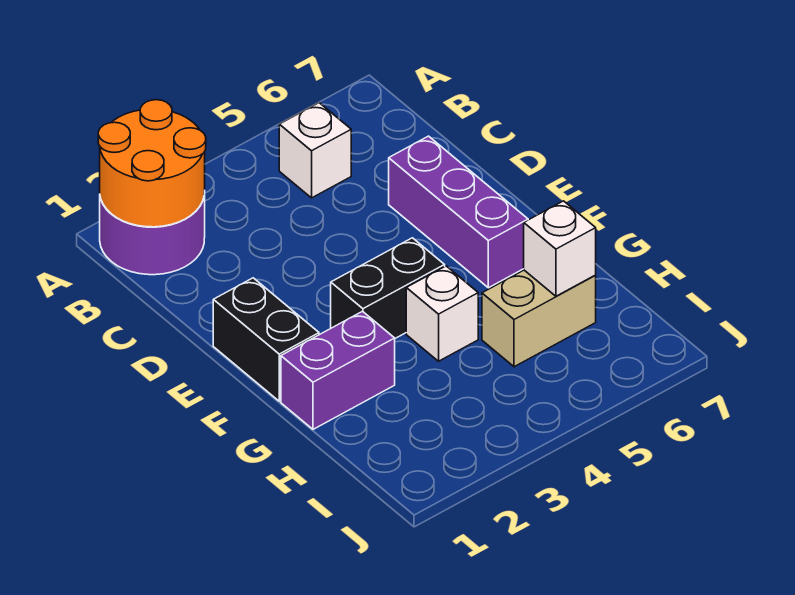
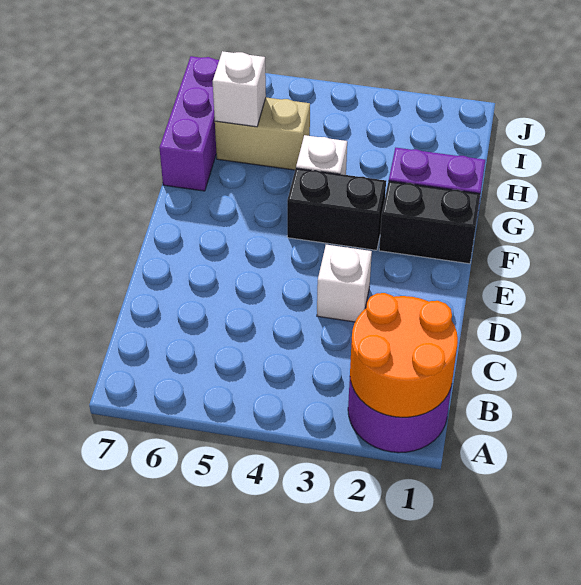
white 1x1 brick [279,103,351,198] -> white 1x1 brick moved to [317,245,372,322]
purple 1x3 brick [389,136,528,288] -> purple 1x3 brick moved to [160,56,219,191]
black 1x2 brick [213,278,319,401] -> black 1x2 brick turned to [379,181,480,264]

